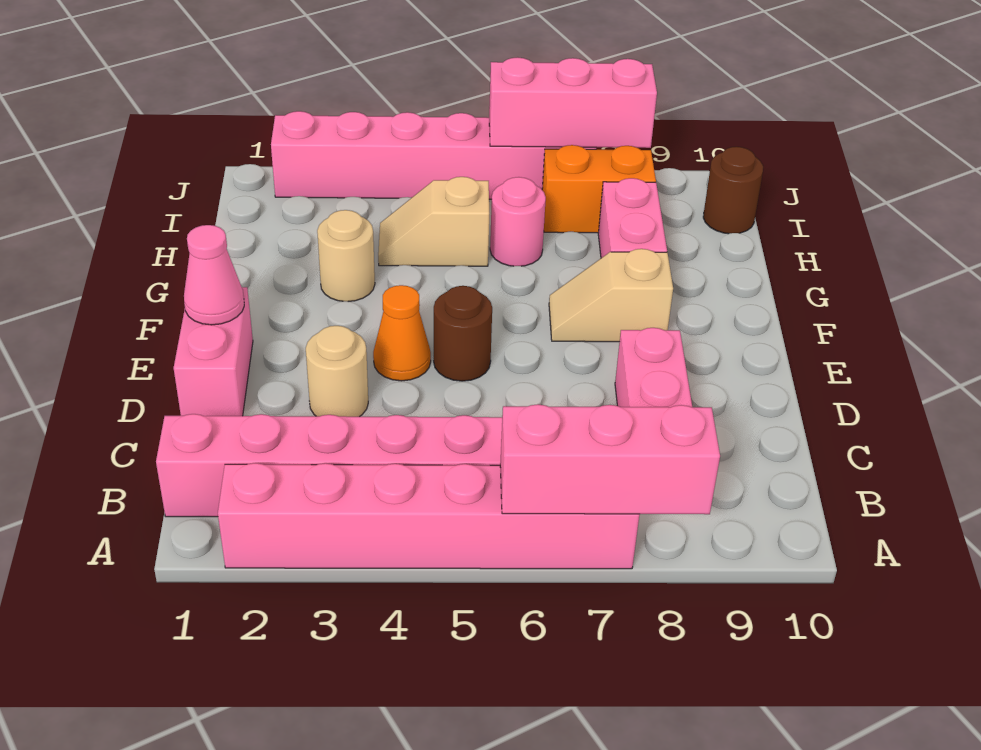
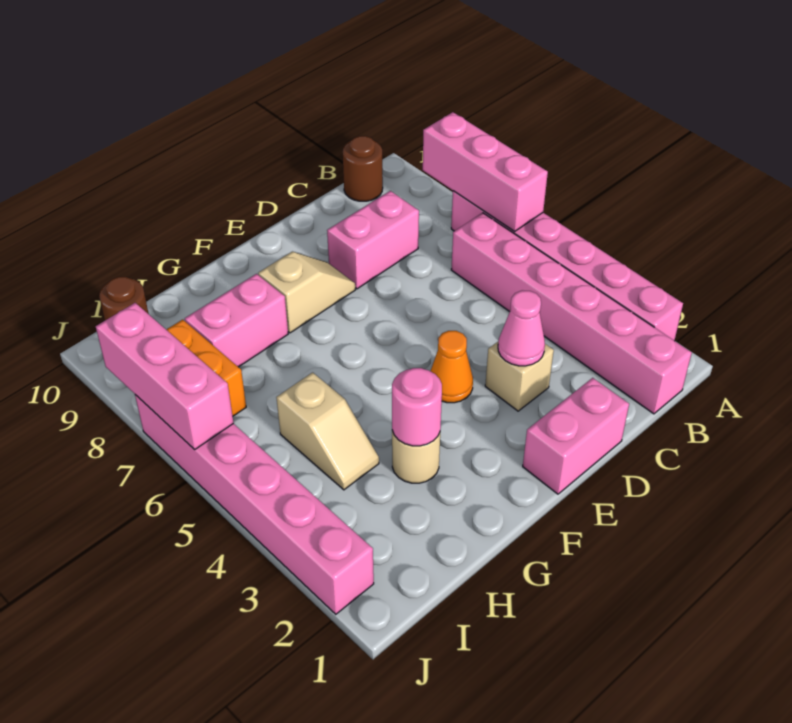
tan 1x1 round brick [306,326,368,417] -> tan 1x1 brick [485,342,554,411]
pink 1x1 cone [184,225,244,325] -> pink 1x1 cone moved to [498,290,545,366]
brown 1x1 round brick [434,286,492,381] -> brown 1x1 round brick moved to [343,136,383,201]
tan 1x2 slope [549,249,673,342] -> tan 1x2 slope turned to [258,252,355,333]
pink 1x1 round brick [490,177,546,266] -> pink 1x1 round brick moved to [392,368,442,446]

